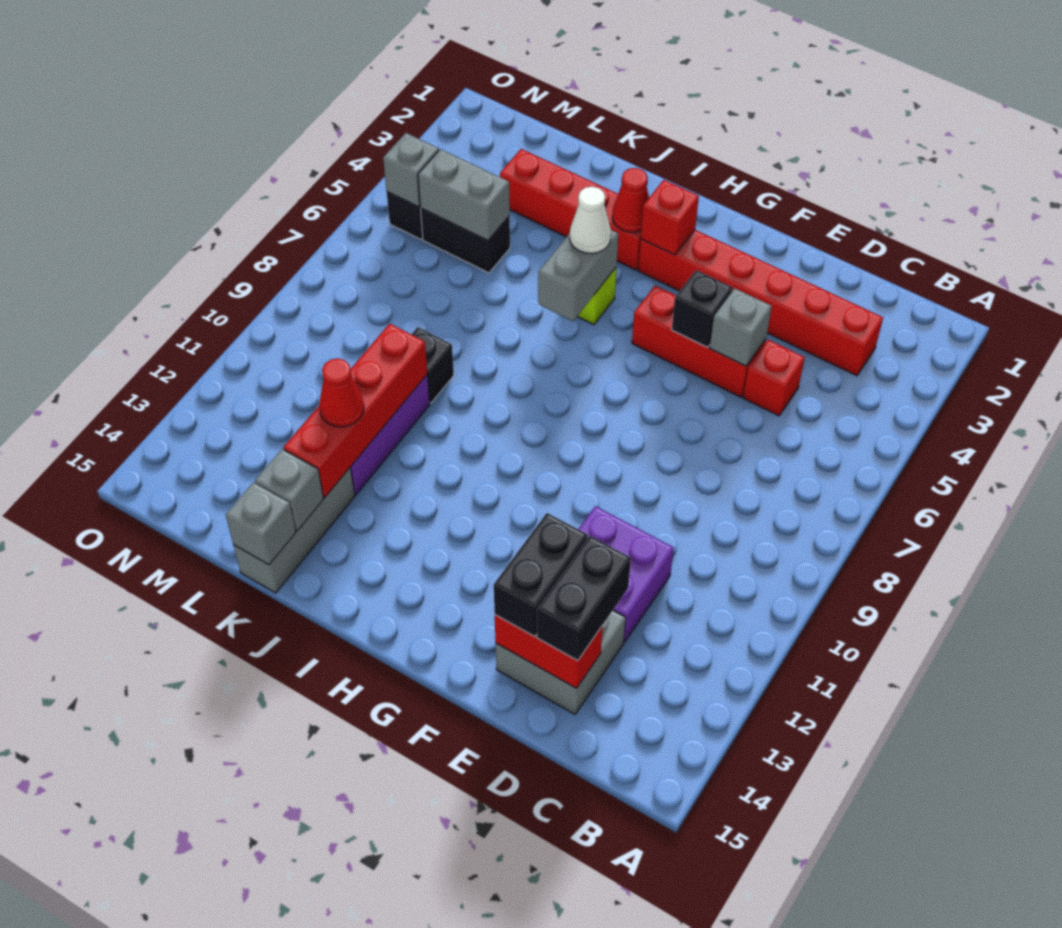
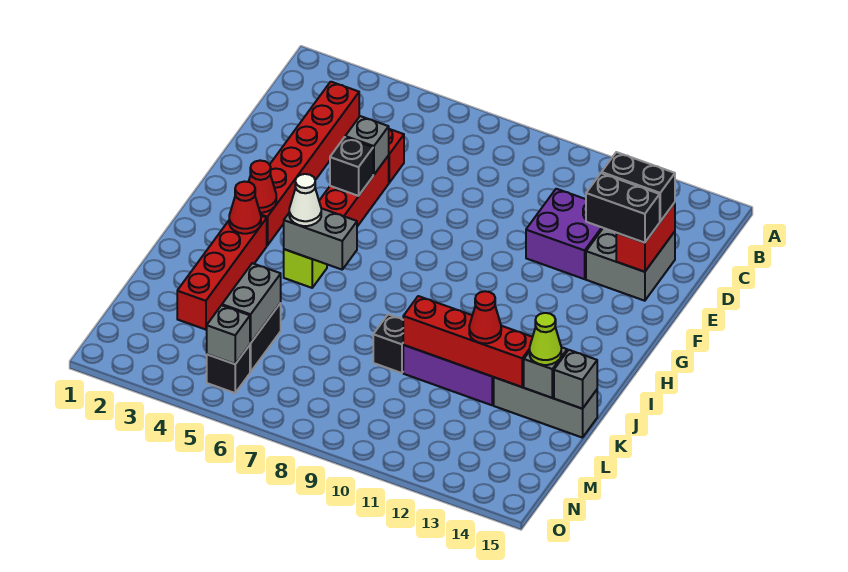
red 1x1 brick [641,180,699,255] -> red 1x1 cone [249,161,276,213]
none -> lime 1x1 cone [530,313,561,365]

